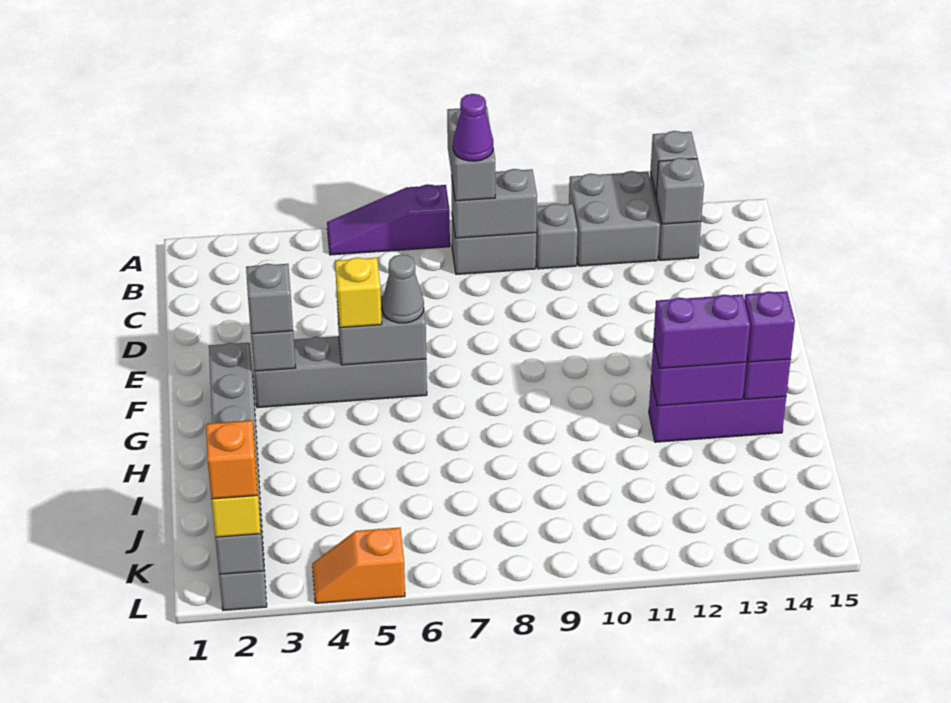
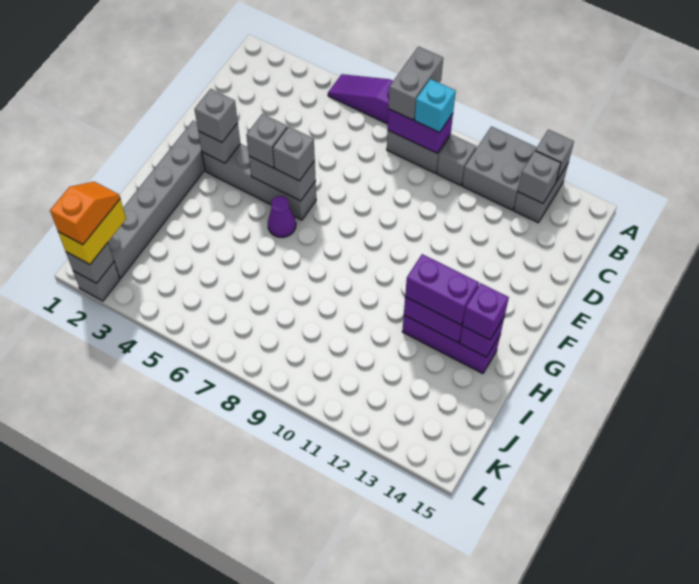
grey 1x2 brick [451,169,537,238] -> purple 1x2 brick [388,109,453,153]
purple 1x1 cone [453,94,493,161] -> purple 1x1 cone moved to [268,196,296,237]
none -> cyan 1x1 brick [415,79,456,132]
yellow 1x1 brick [335,258,382,328] -> grey 1x1 brick [246,114,287,168]
grey 1x1 cone [382,255,424,323] -> grey 1x1 brick [273,127,315,181]
orange 1x2 slope [312,528,405,603] -> none

